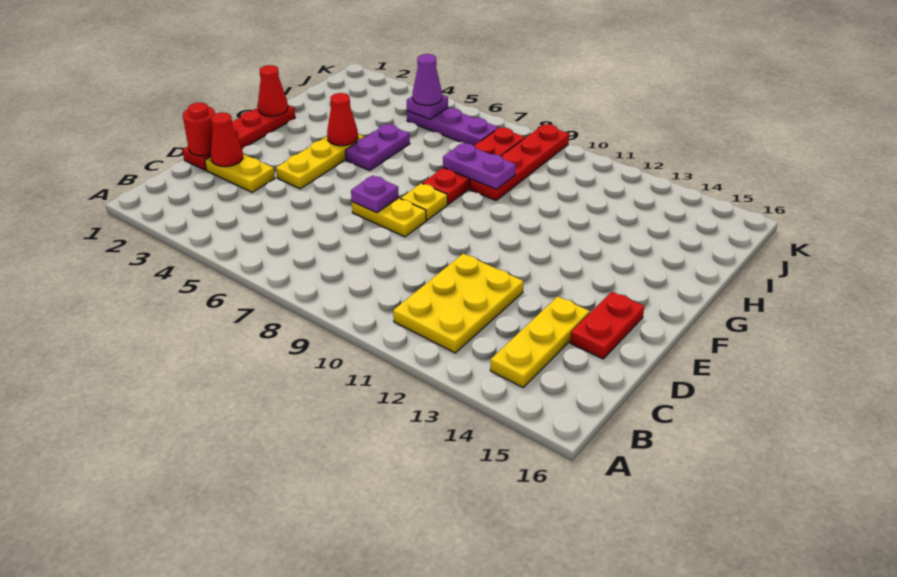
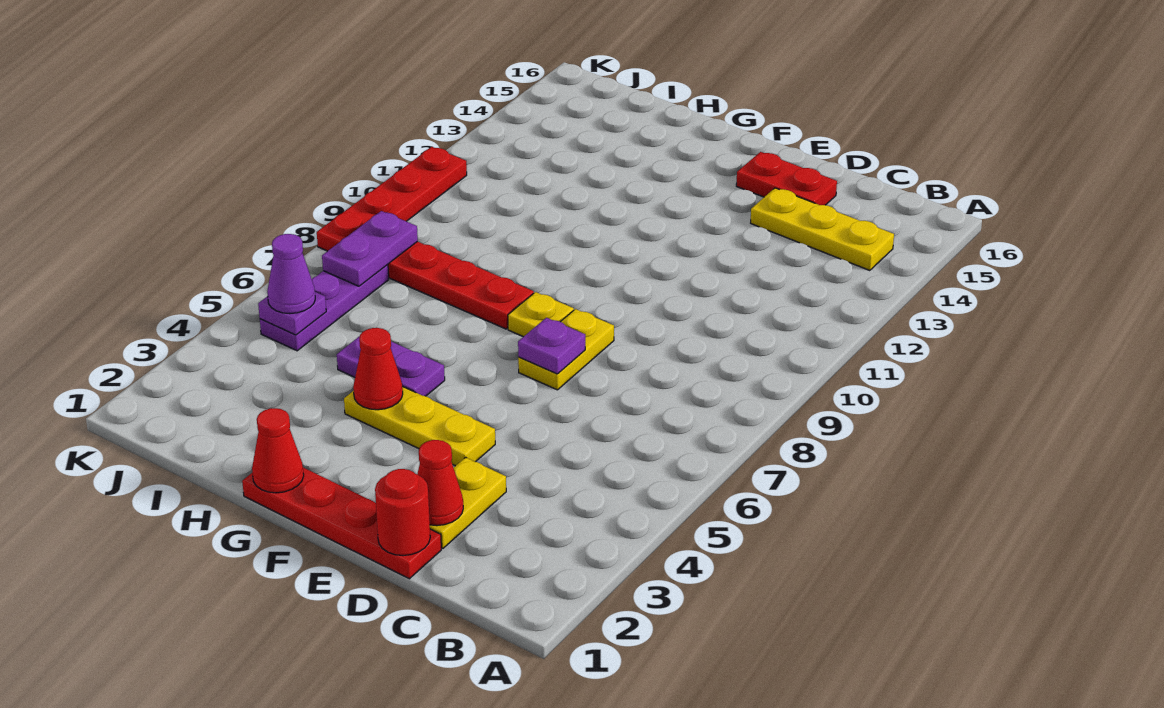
yellow 2x3 plate [393,254,524,353] -> none
purple 1x2 plate [443,143,516,189] -> purple 1x2 plate moved to [322,211,418,286]
red 1x4 plate [470,124,569,201] -> red 1x4 plate turned to [317,147,467,251]

